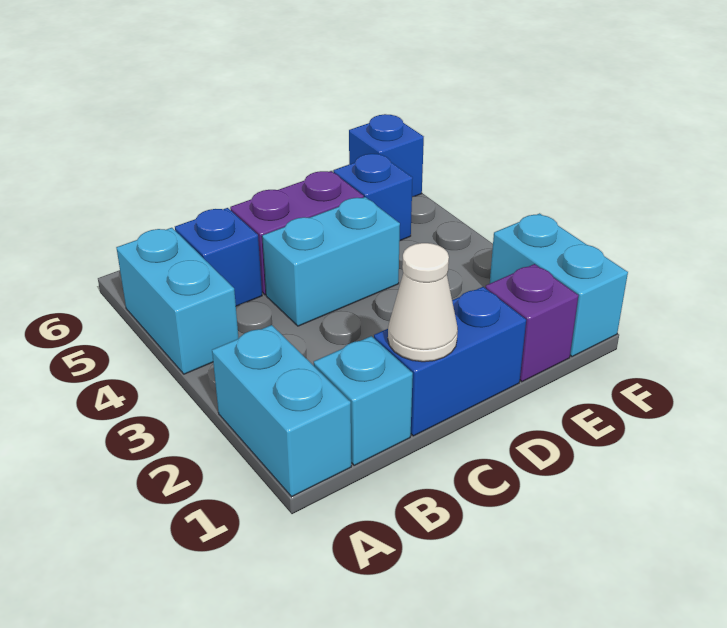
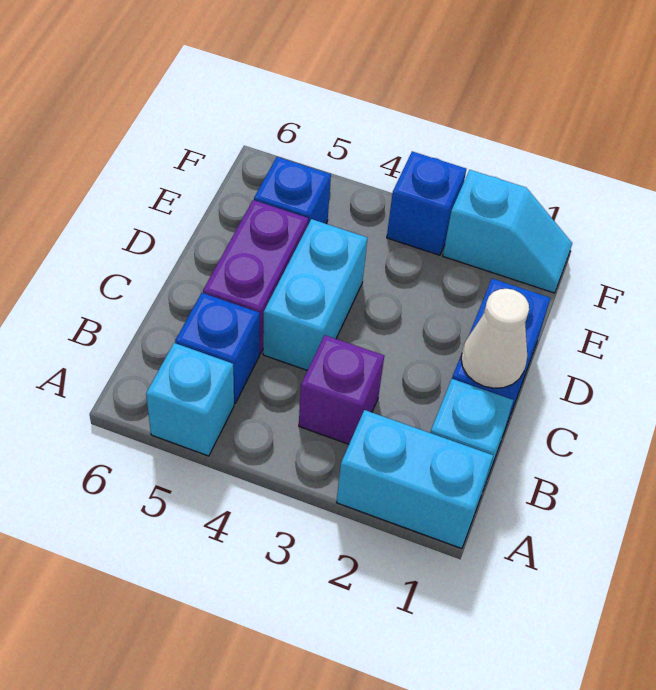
cyan 1x2 brick [116,228,239,374] -> cyan 1x1 brick [146,343,234,456]
purple 1x1 brick [485,264,579,382] -> purple 1x1 brick moved to [299,335,384,444]
cyan 1x2 brick [490,213,628,357] -> cyan 1x2 slope [443,170,572,293]
blue 1x1 brick [349,114,424,197] -> blue 1x1 brick moved to [387,151,466,255]

